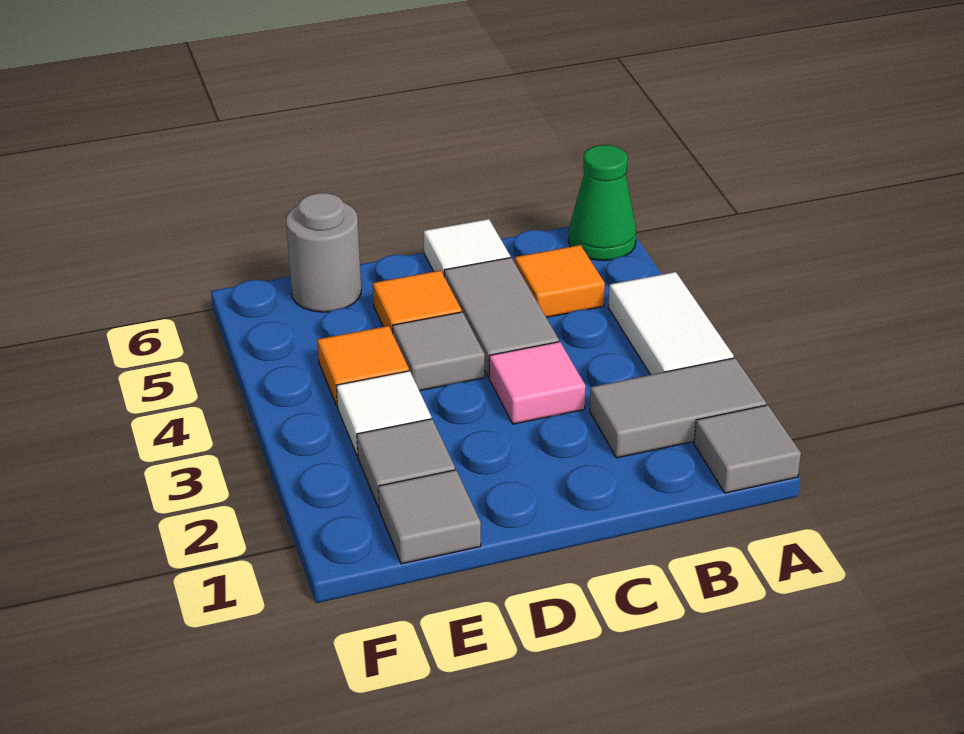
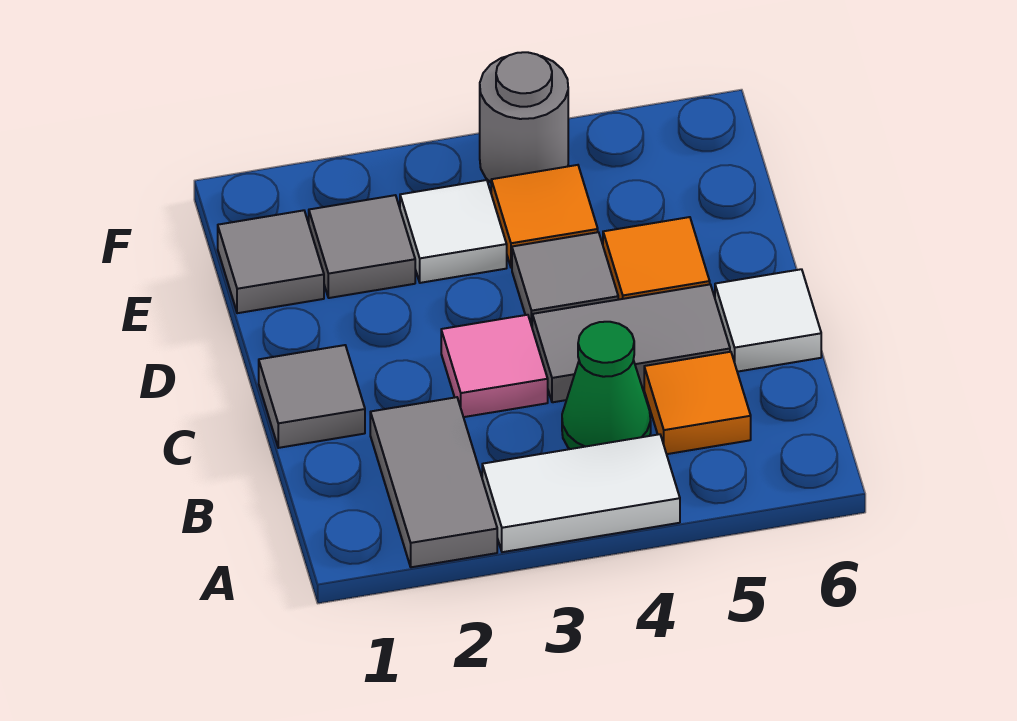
grey 1x1 tile [694,405,801,493] -> grey 1x1 tile moved to [259,345,365,448]
green 1x1 cone [568,145,637,261] -> green 1x1 cone moved to [562,322,651,449]
grey 1x1 round brick [286,193,361,312] -> grey 1x1 round brick moved to [480,52,568,182]

